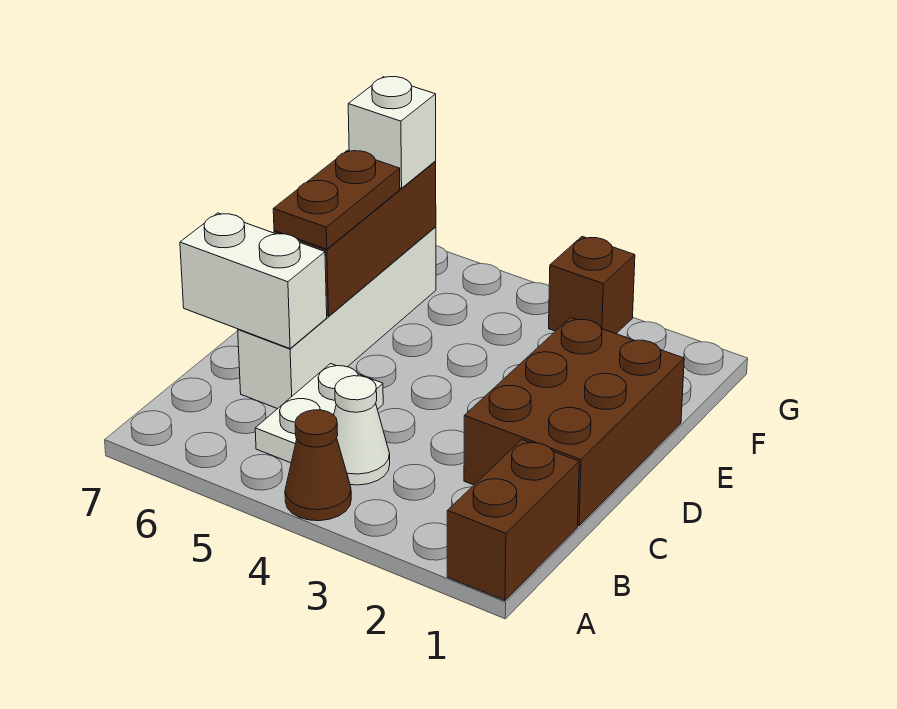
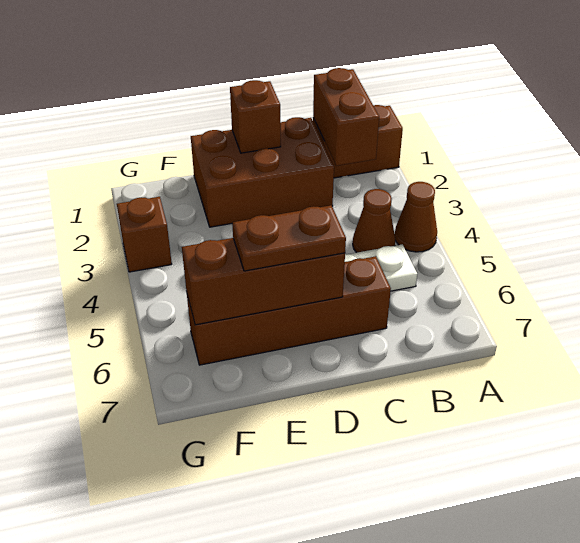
none -> brown 1x2 brick [313,68,379,166]
white 1x1 cone [334,376,390,485] -> brown 1x1 cone [353,189,395,253]
white 1x4 brick [238,227,436,409] -> brown 1x4 brick [187,256,391,365]
white 1x2 brick [180,213,327,348] -> none
none -> brown 1x1 brick [230,80,281,153]
white 1x1 brick [348,77,436,188] -> none

